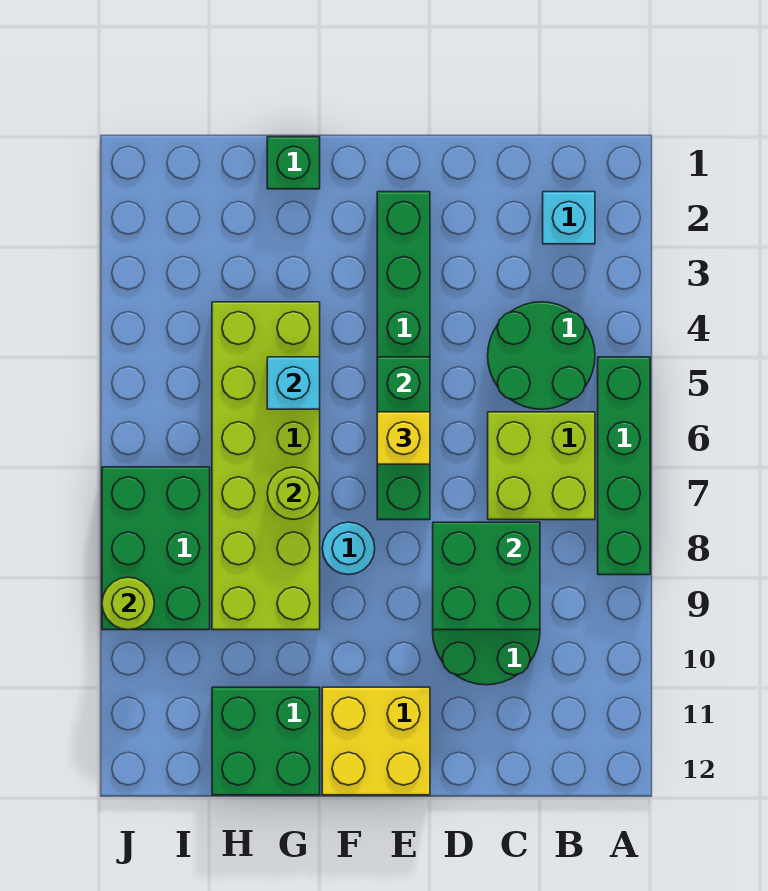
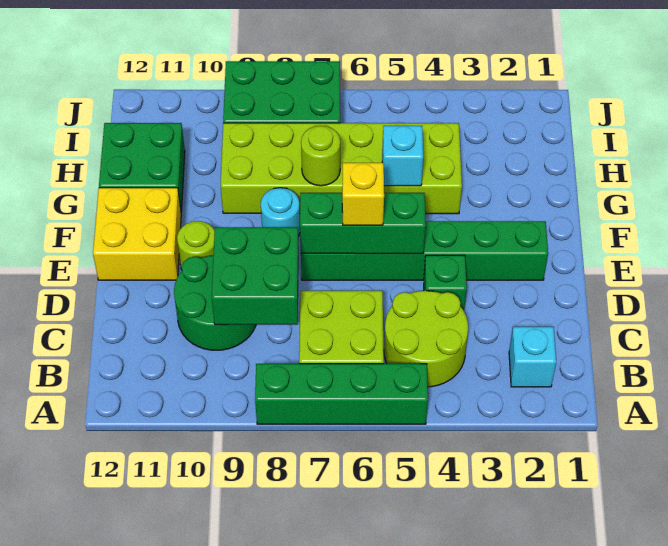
green 2x2 round brick [488,302,595,409] -> lime 2x2 round brick [384,291,468,387]
green 1x1 brick [267,137,320,189] -> green 1x1 brick moved to [424,255,467,310]
lime 1x1 round brick [102,577,154,630] -> lime 1x1 round brick moved to [177,221,215,270]

